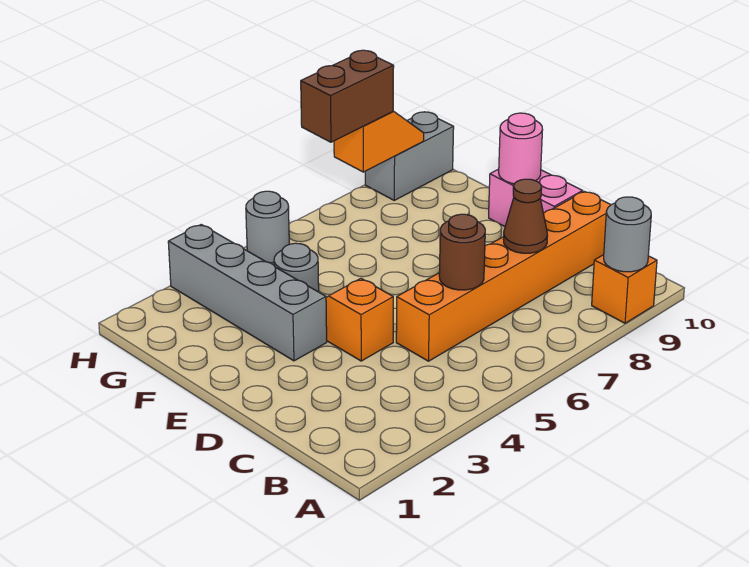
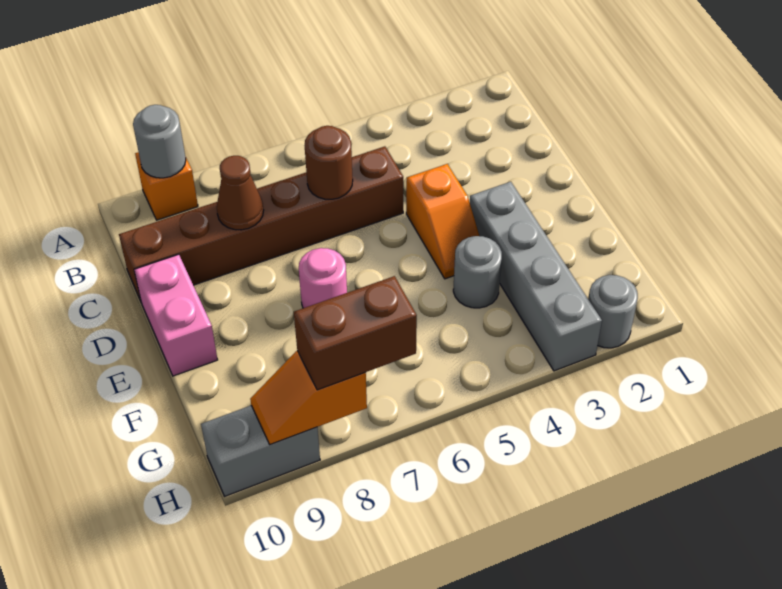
orange 1x6 brick [396,191,611,361] -> brown 1x6 brick [119,146,403,301]
pink 1x1 round brick [499,113,543,184] -> pink 1x1 round brick moved to [299,248,347,308]
grey 1x1 round brick [246,191,289,263] -> grey 1x1 round brick moved to [588,275,638,348]

